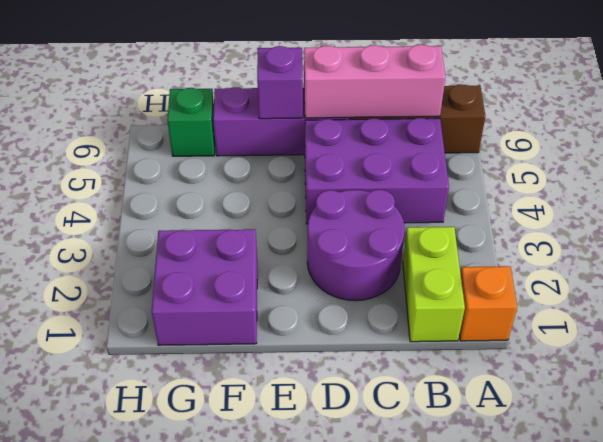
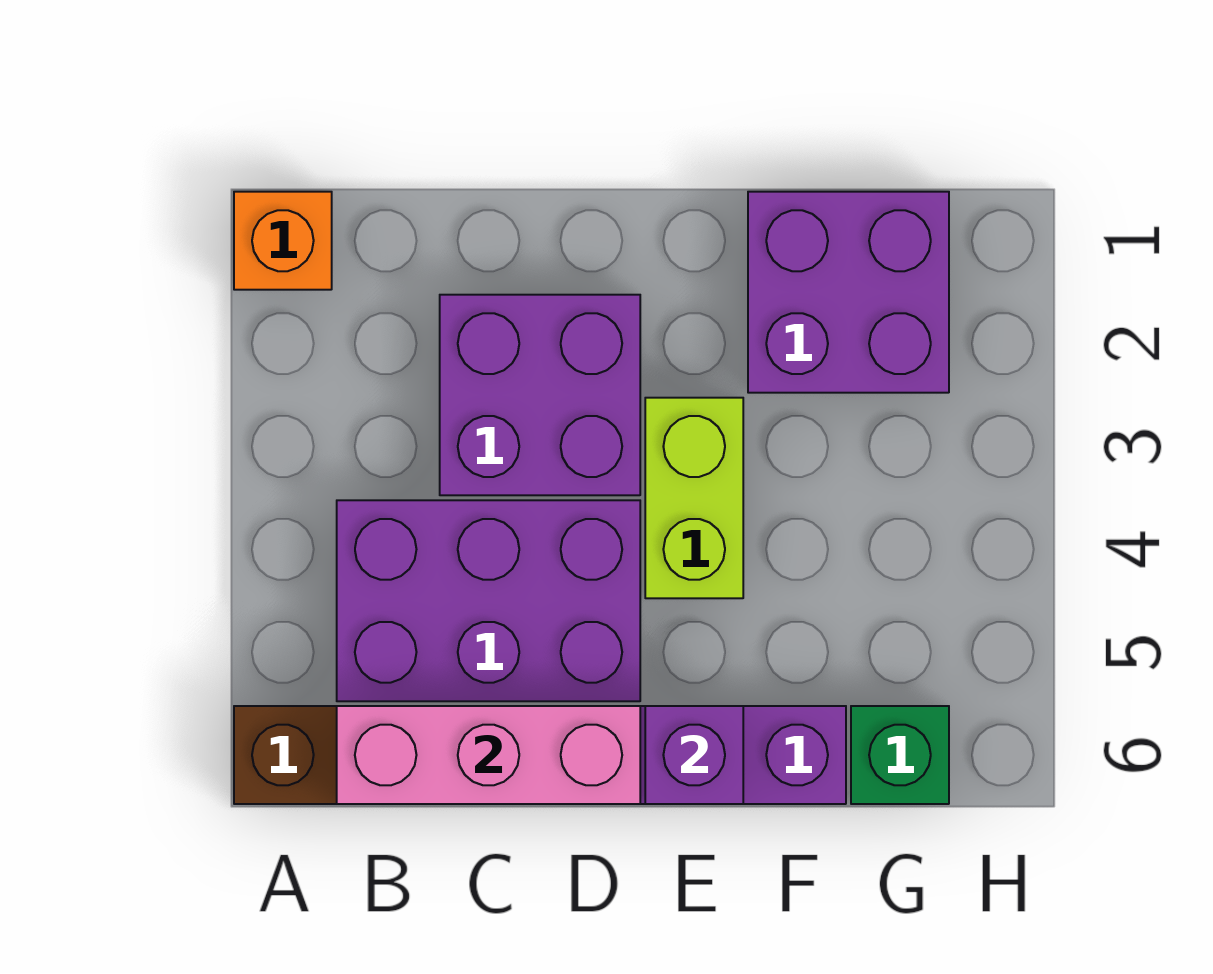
lime 1x2 brick [403,227,465,342] -> lime 1x2 brick moved to [645,398,743,598]
purple 2x2 round brick [307,190,405,301] -> purple 2x2 brick [440,295,640,495]

